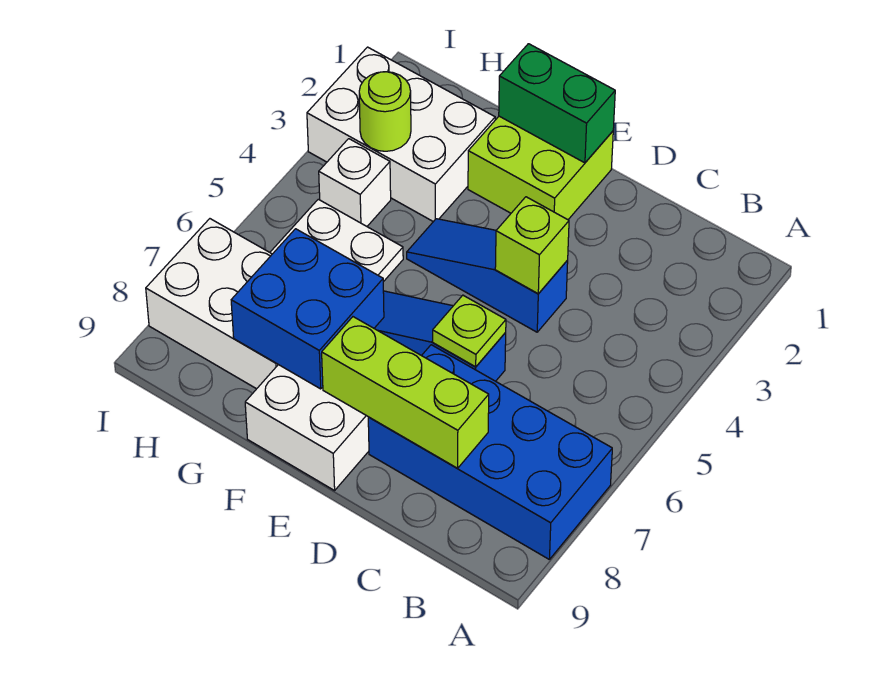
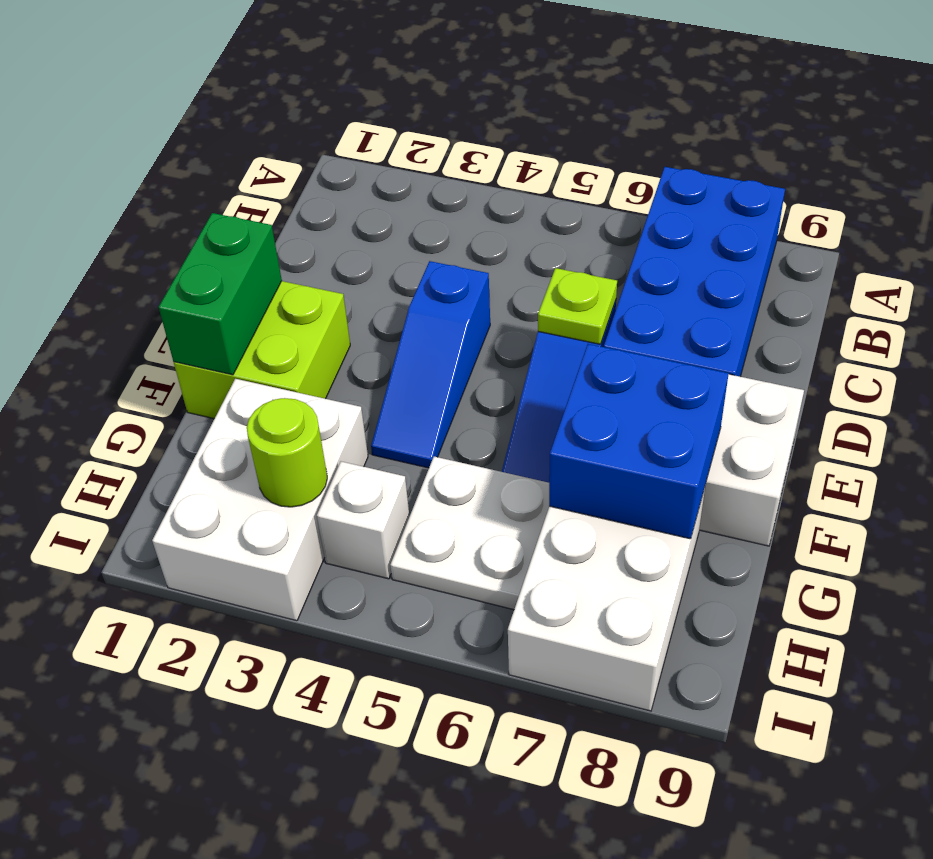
lime 1x3 brick [322,317,489,468] -> none
lime 1x1 brick [495,197,569,294] -> none

